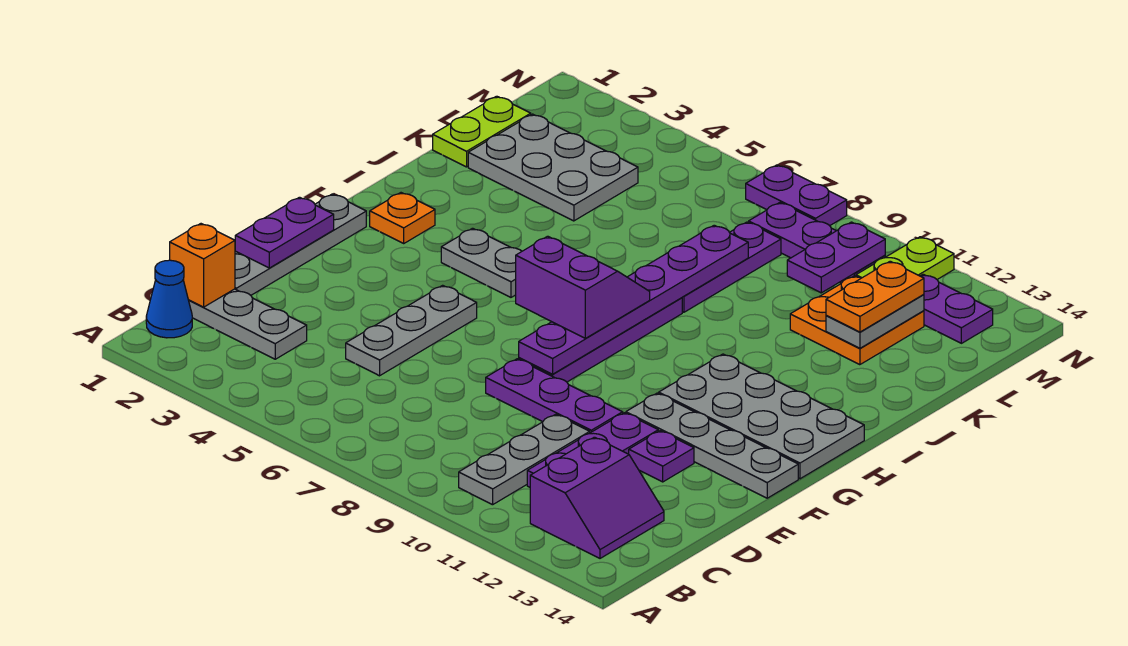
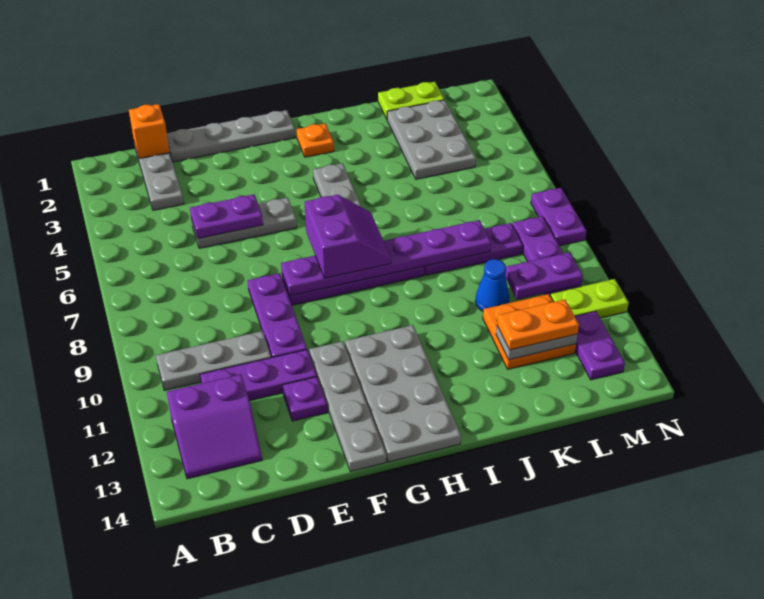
blue 1x1 cone [146,260,192,338] -> blue 1x1 cone moved to [475,259,510,311]
purple 1x2 plate [235,197,334,268] -> purple 1x2 plate moved to [190,195,263,239]

